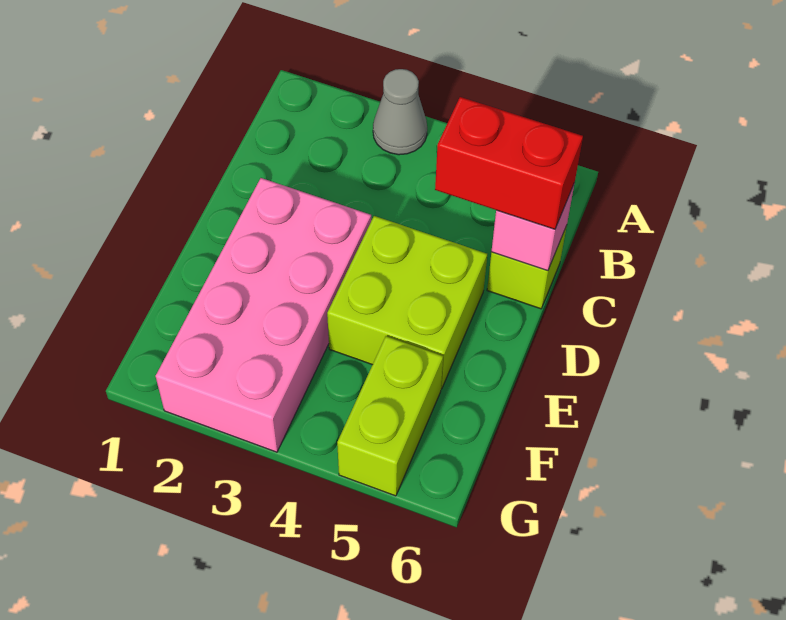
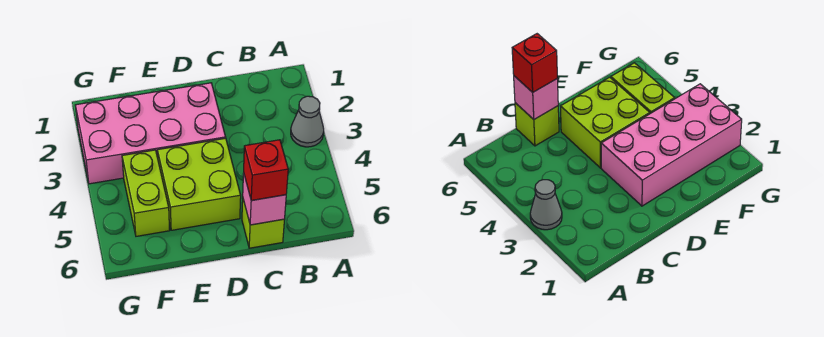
red 1x2 brick [435,97,583,229] -> red 1x1 brick [244,140,288,201]
lime 1x2 brick [337,336,443,496] -> lime 1x2 brick turned to [122,150,170,236]

